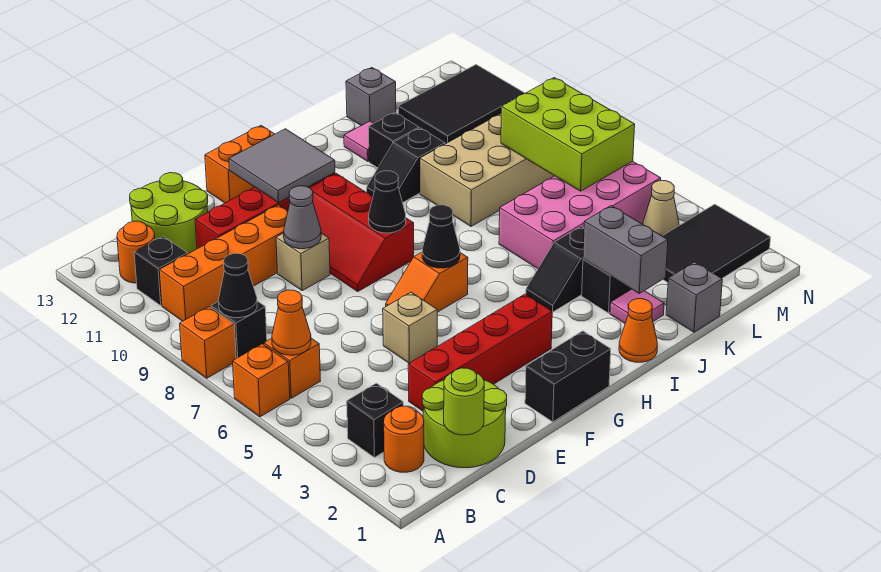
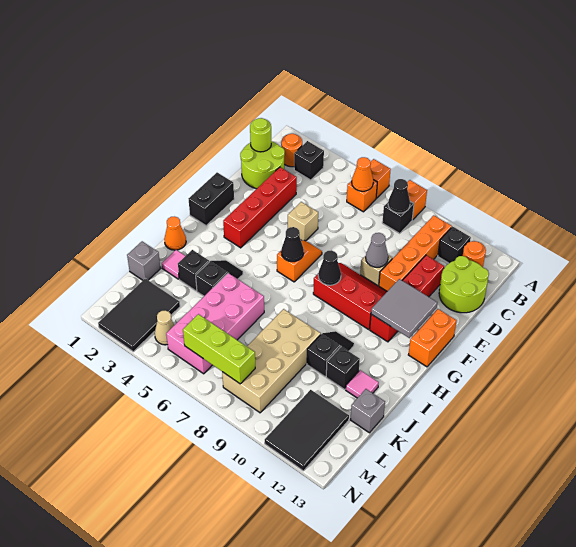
grey 1x2 brick [583,206,668,294] -> none
lime 2x3 brick [501,78,635,191] -> lime 1x3 brick [183,314,255,384]

